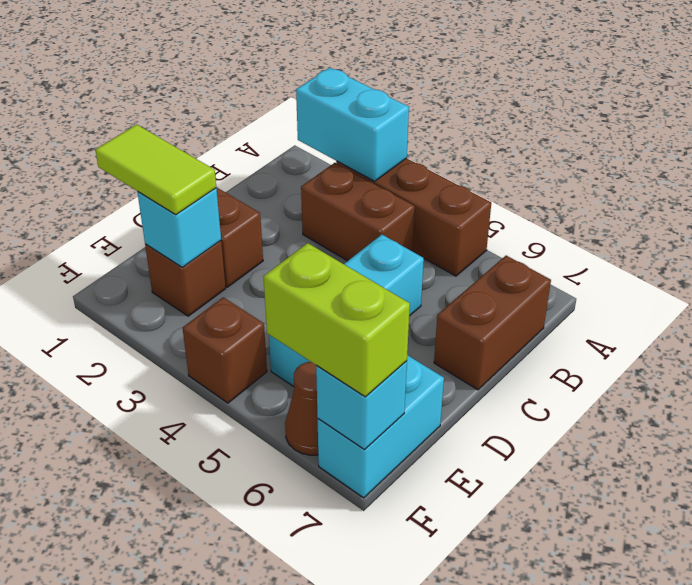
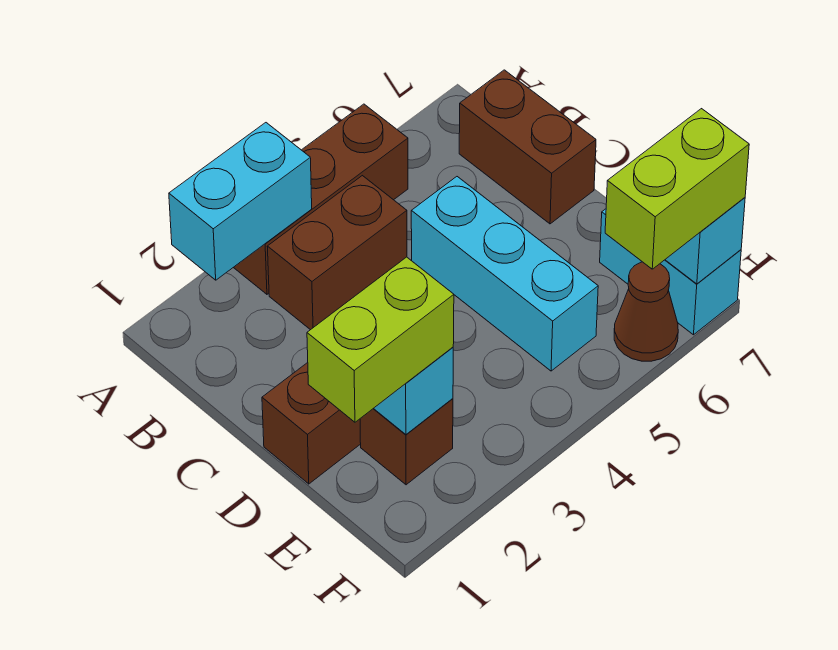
lime 1x2 tile [96,124,216,215] -> lime 1x2 brick [307,257,454,422]
brown 1x1 brick [183,297,267,403] -> none

